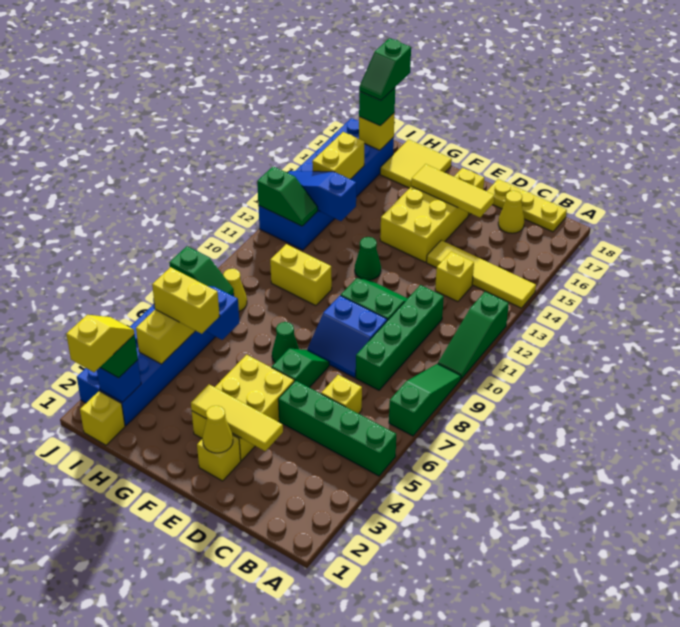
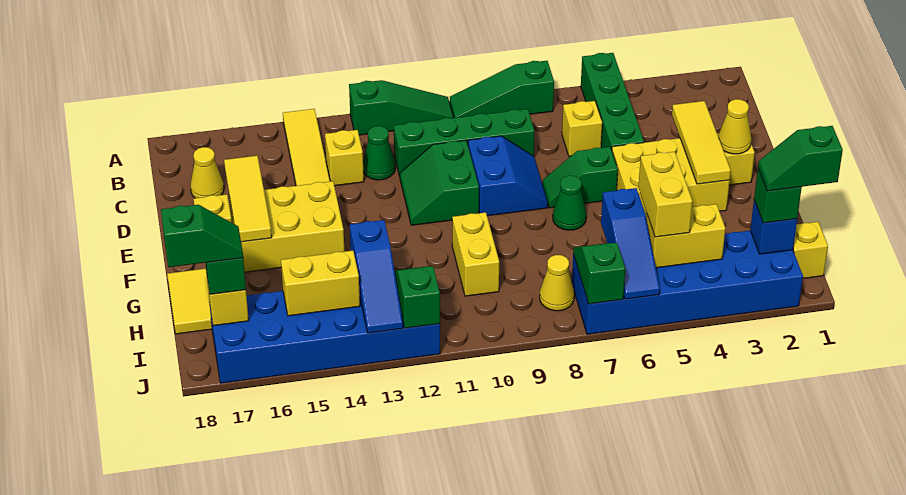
yellow 1x3 plate [487,179,567,232] -> none
green 1x1 cone [355,237,381,280] -> green 1x1 cone moved to [363,126,395,180]
yellow 1x2 slope [66,315,134,372] -> green 1x2 slope [758,126,843,191]

